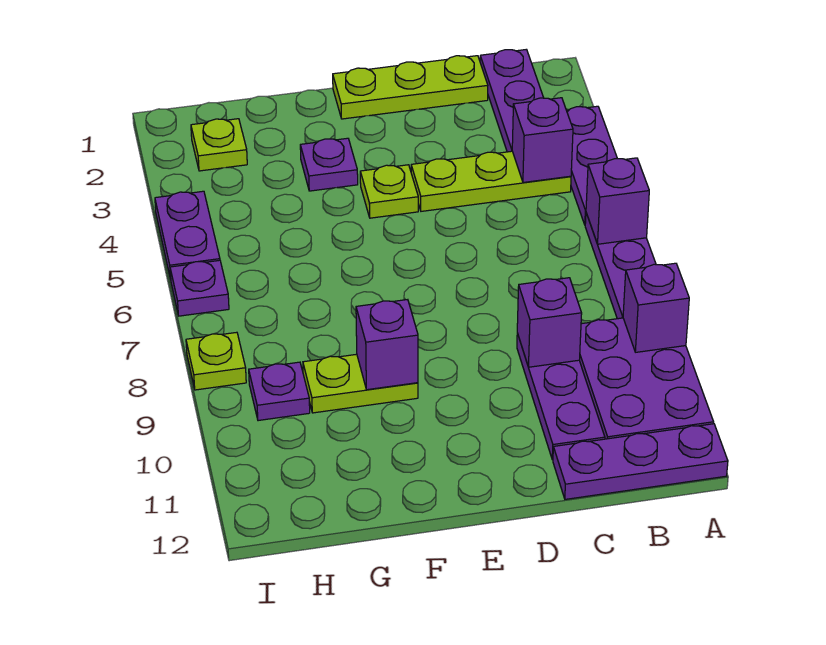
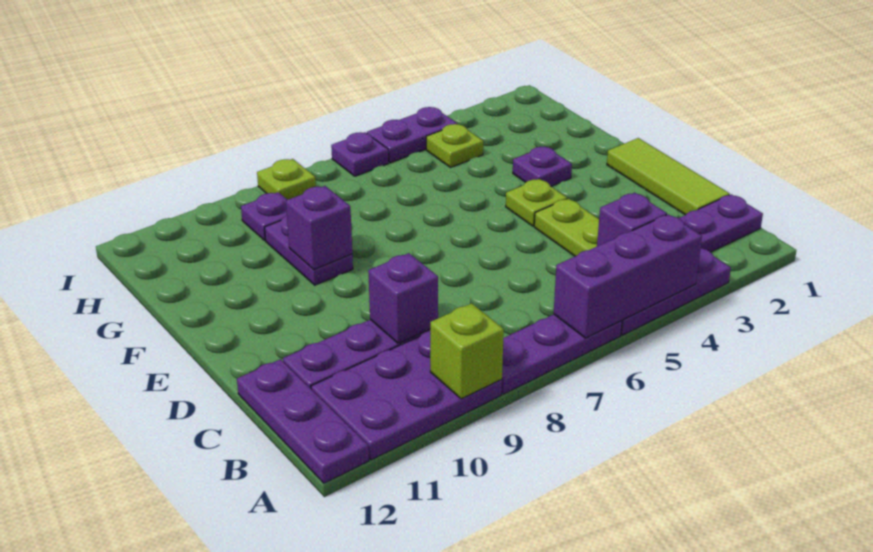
purple 1x1 brick [586,158,649,244] -> purple 1x3 brick [554,214,702,338]
purple 1x1 brick [623,263,689,352] -> lime 1x1 brick [430,303,504,399]
lime 1x3 plate [333,56,488,119] -> lime 1x3 tile [607,138,730,215]
lime 1x2 plate [303,354,418,413] -> purple 1x2 plate [265,215,353,285]
lime 1x1 plate [191,119,247,171] -> lime 1x1 plate moved to [426,124,483,167]

